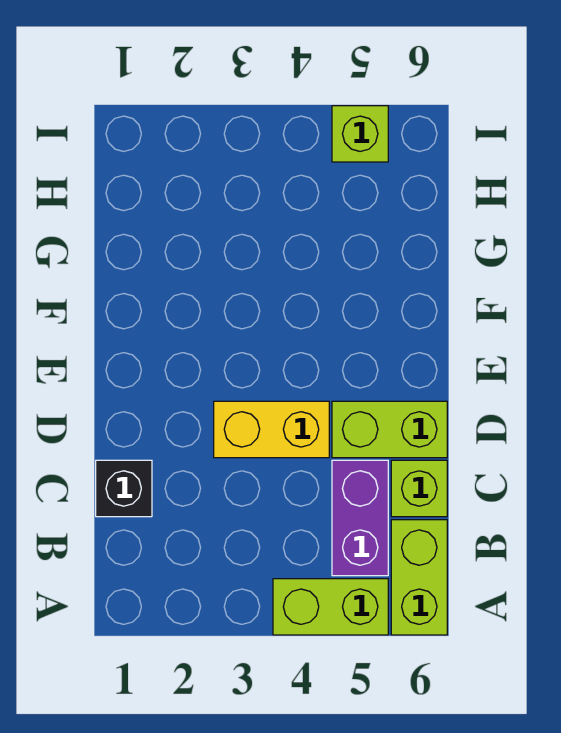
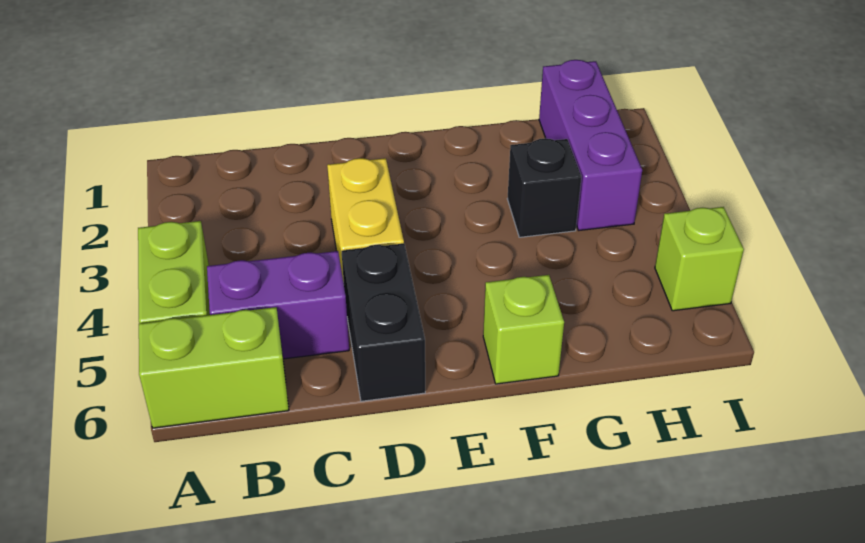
black 1x1 brick [96,460,152,517] -> black 1x1 brick moved to [507,138,581,237]
lime 1x1 brick [391,460,447,517] -> lime 1x1 brick moved to [483,275,564,384]
lime 1x2 brick [332,401,447,458] -> black 1x2 brick [341,244,425,401]
none -> purple 1x3 brick [539,60,642,230]

